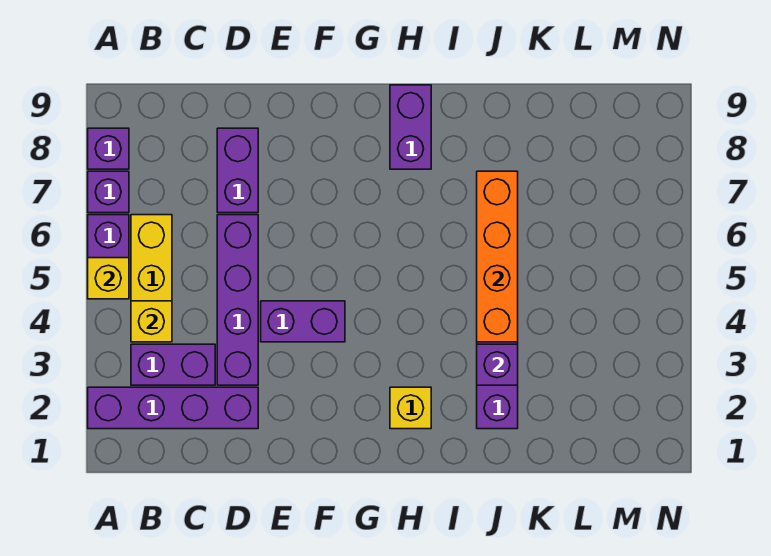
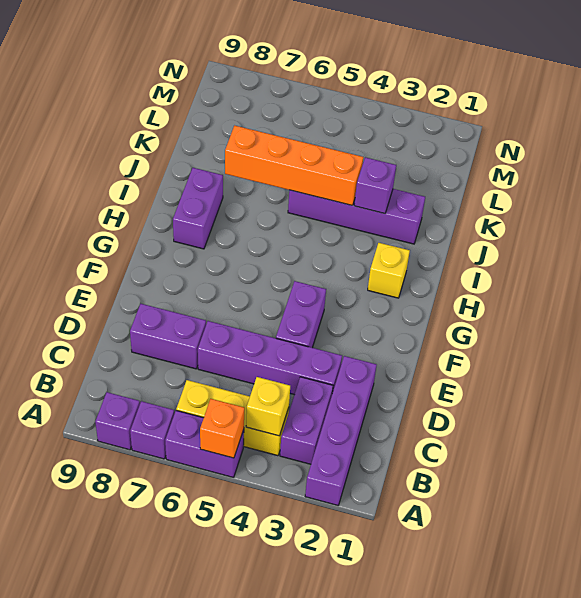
yellow 1x1 brick [88,258,129,299] -> orange 1x1 brick [200,399,244,458]
purple 1x2 brick [390,85,431,169] -> purple 1x2 brick turned to [173,168,223,249]

